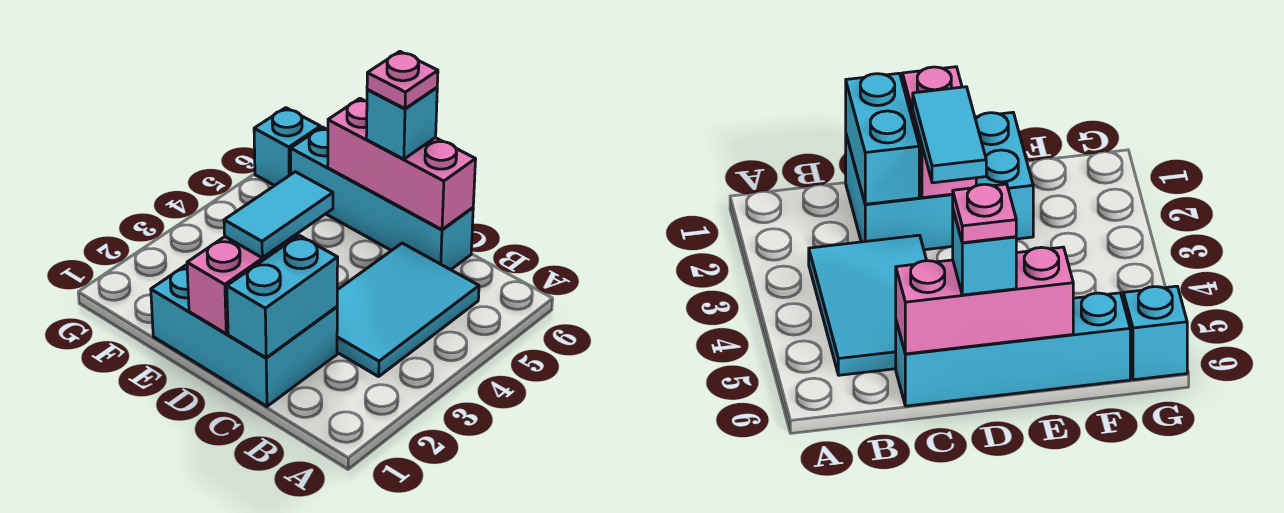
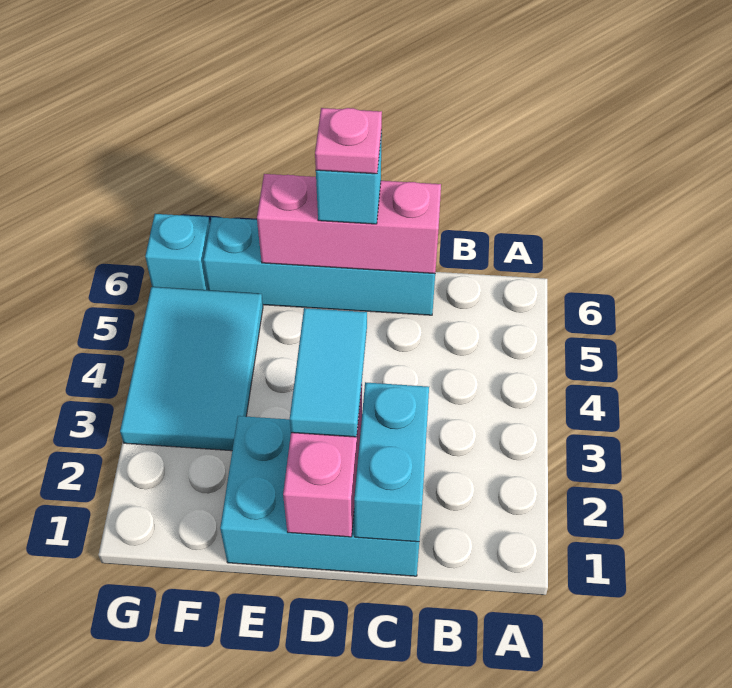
cyan 2x3 tile [337,243,479,377] -> cyan 2x3 tile moved to [120,287,263,451]

